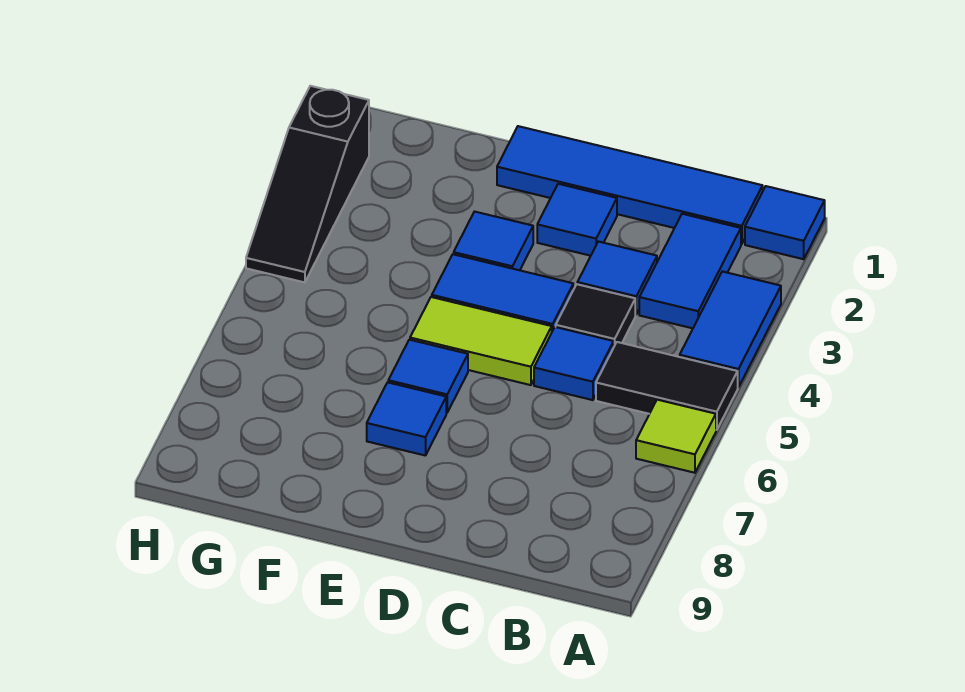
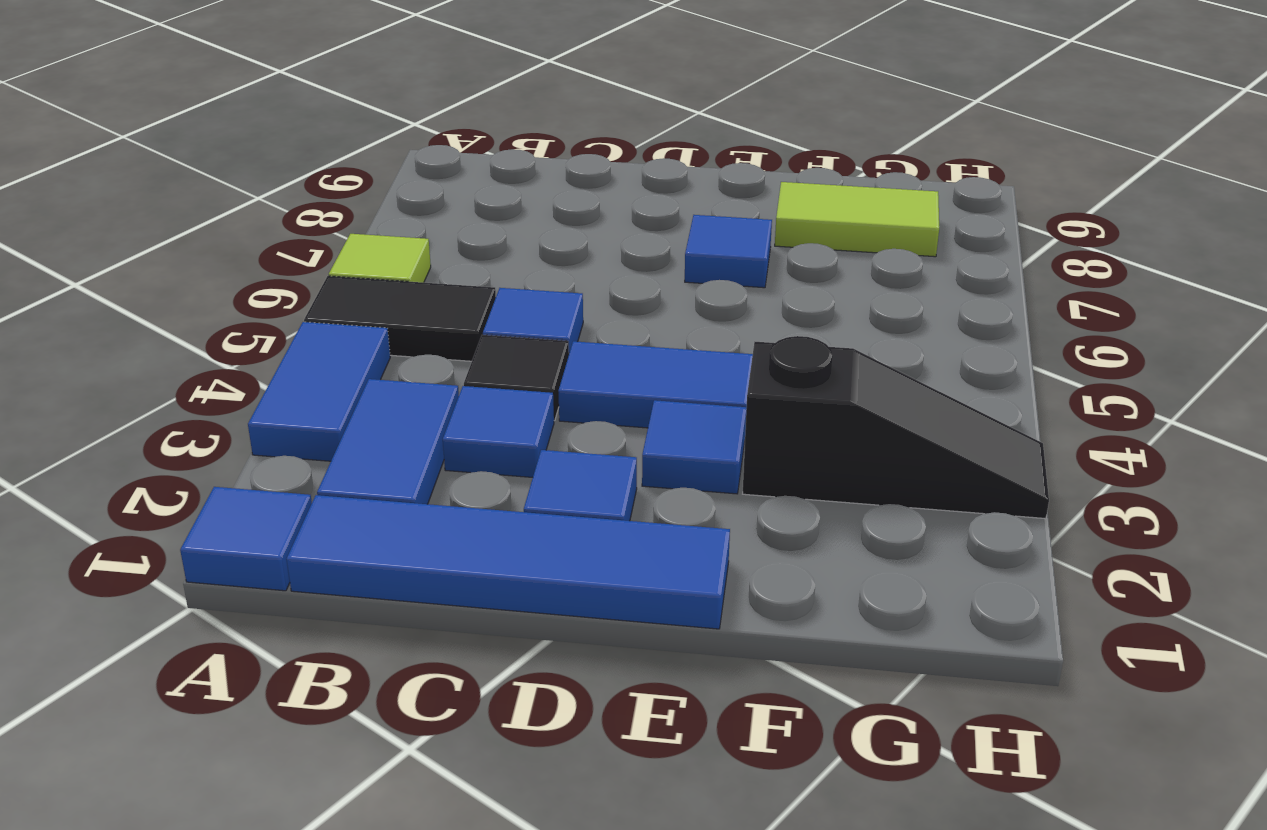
lime 1x2 tile [410,297,552,385] -> lime 1x2 tile moved to [775,182,939,257]
blue 1x1 tile [388,340,468,413] -> none
black 1x3 slope [246,86,369,282] -> black 1x3 slope turned to [743,336,1049,519]

